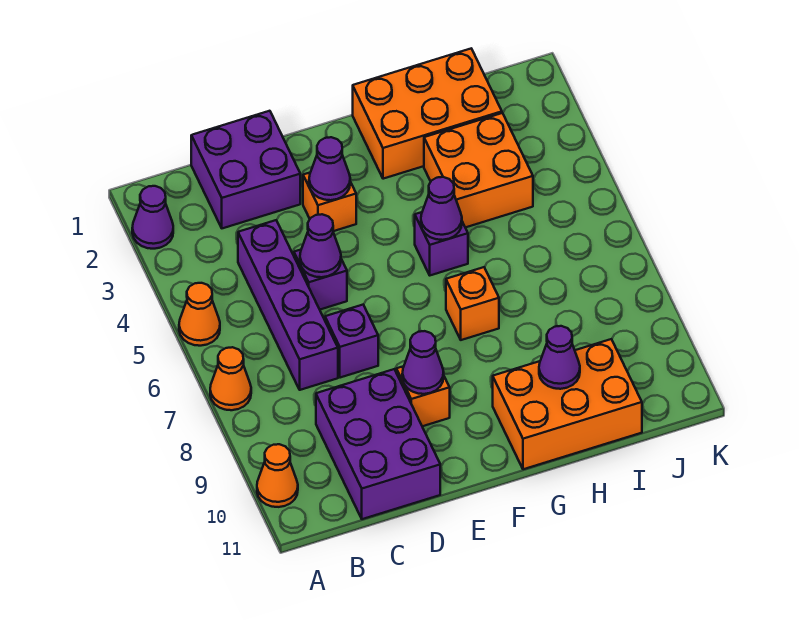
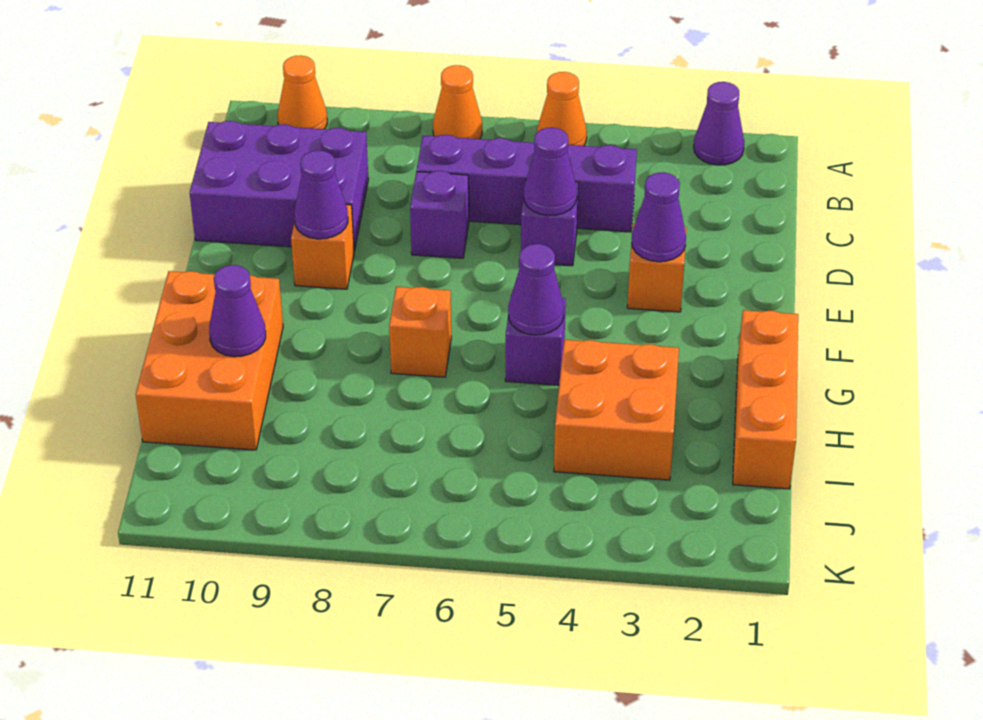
purple 2x2 brick [191,111,300,228] -> none
orange 2x3 brick [353,49,502,179] -> orange 1x3 brick [733,310,798,489]

